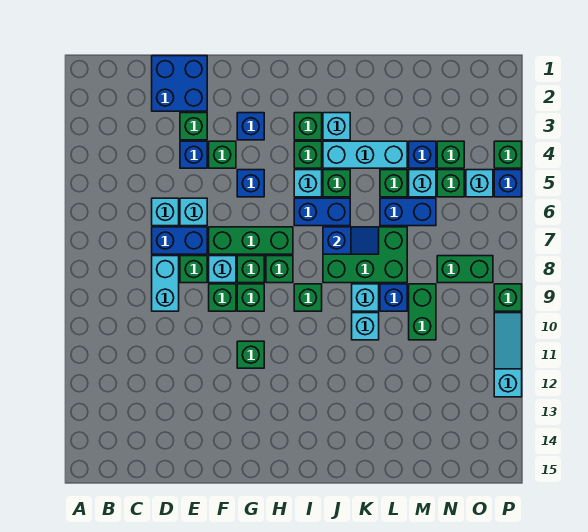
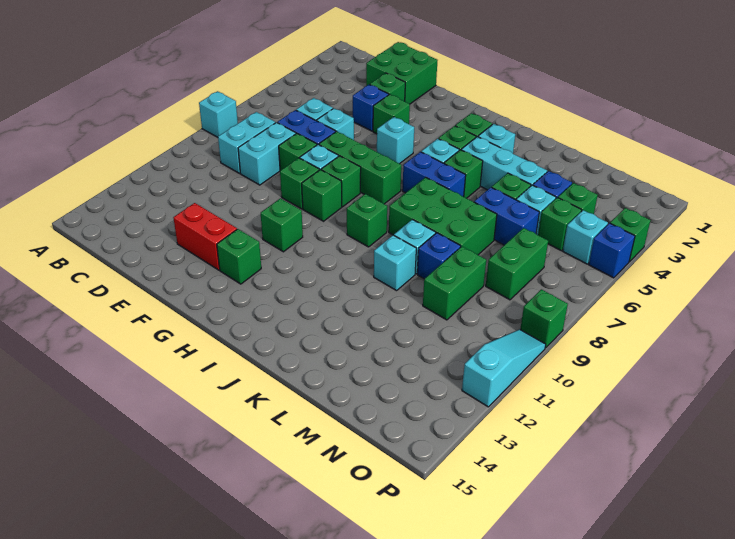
none -> cyan 1x1 brick [199,91,238,137]
none -> cyan 1x2 brick [218,112,275,173]
blue 2x2 brick [152,56,207,111] -> green 2x2 brick [366,42,438,104]
none -> red 1x2 brick [173,203,237,270]
blue 1x1 brick [237,113,264,140] -> none
blue 1x1 brick [237,170,264,197] -> cyan 1x1 brick [377,117,414,164]
green 1x1 brick [266,256,293,283] -> green 1x1 brick moved to [217,229,261,284]
blue 1x2 slope [323,227,379,254] -> none
green 1x2 brick [437,256,493,283] -> green 1x2 brick turned to [486,228,548,300]

